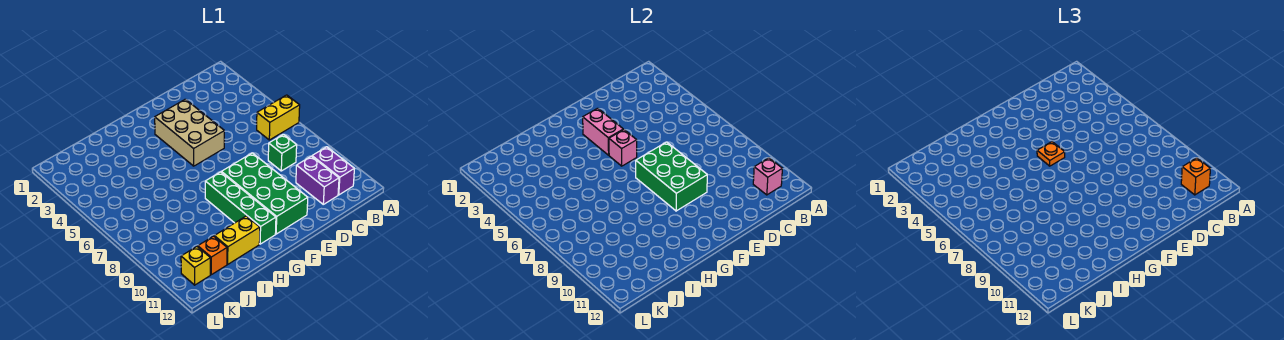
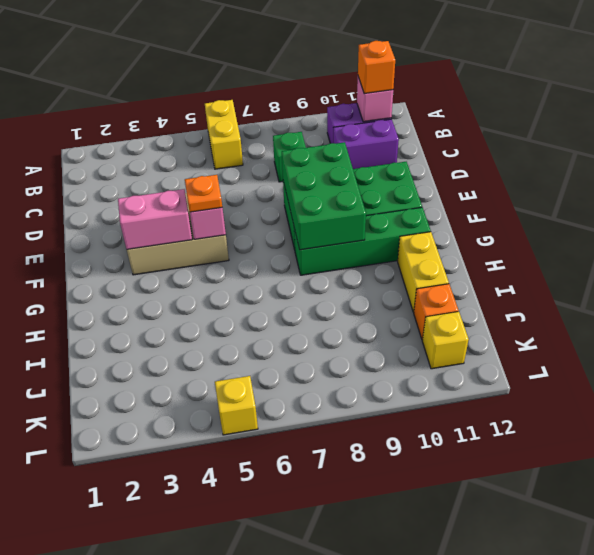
green 2x3 brick [636,142,707,211] -> green 2x3 brick turned to [282,142,366,250]
none -> yellow 1x1 brick [215,376,258,435]

